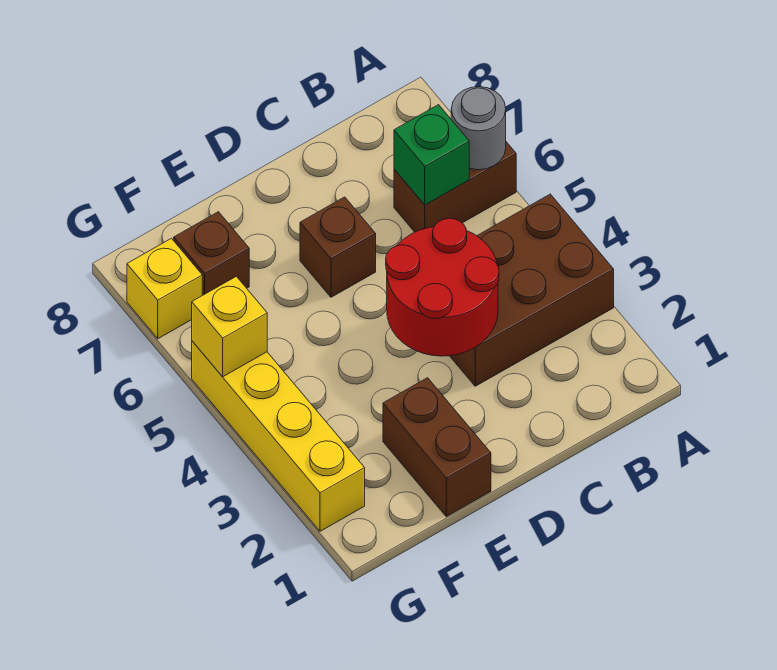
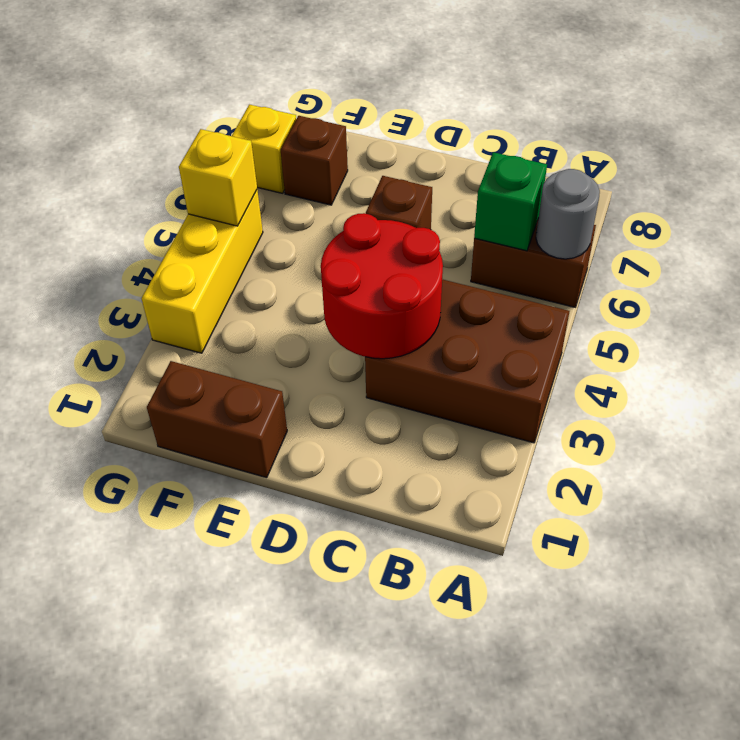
brown 1x2 brick [383,378,491,517] -> brown 1x2 brick turned to [147,361,287,478]
yellow 1x4 brick [192,341,365,531] -> yellow 1x3 brick [142,190,263,353]

